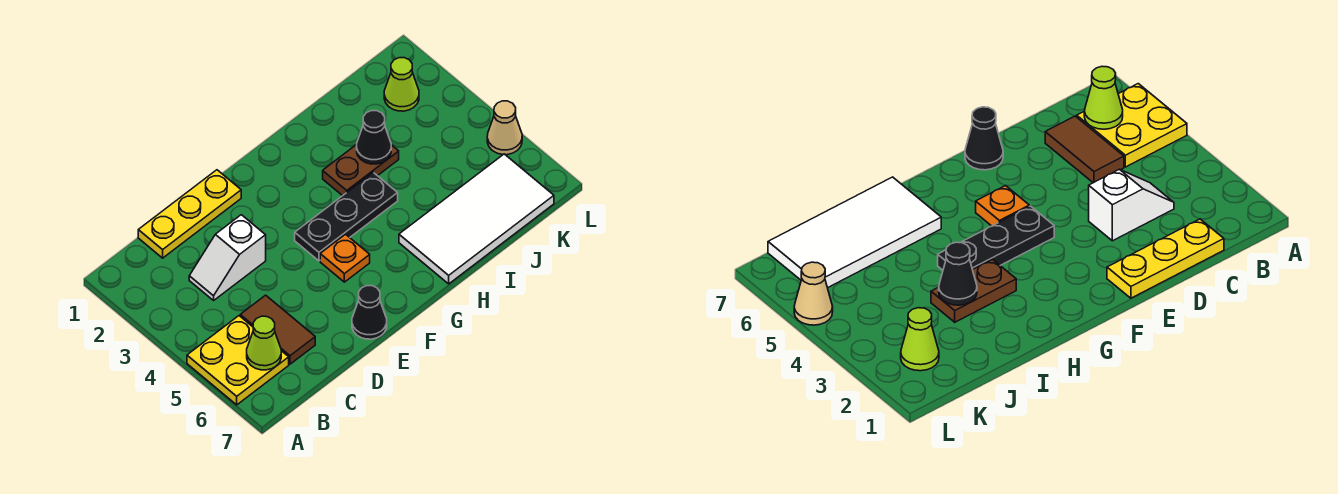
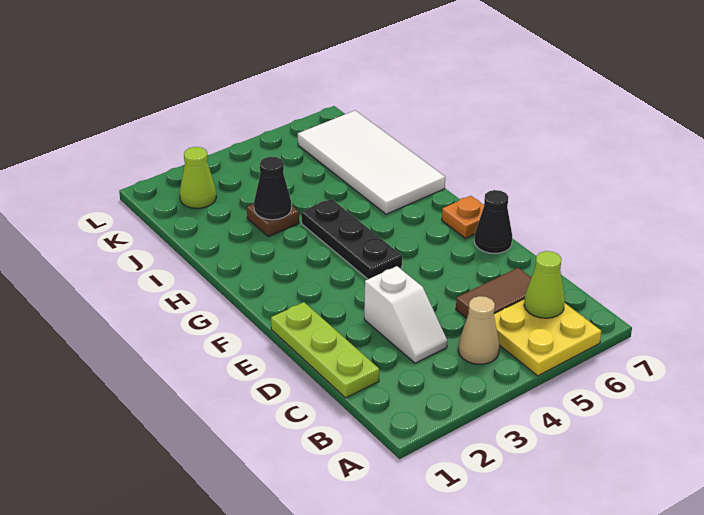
yellow 1x3 plate [138,170,241,258] -> lime 1x3 plate [271,302,379,398]
orange 1x1 plate [320,234,370,282] -> orange 1x1 plate moved to [442,196,484,238]
brown 1x2 plate [323,145,399,196] -> brown 1x1 plate [247,204,299,237]
tan 1x1 cone [487,101,522,155] -> tan 1x1 cone moved to [458,296,500,364]

